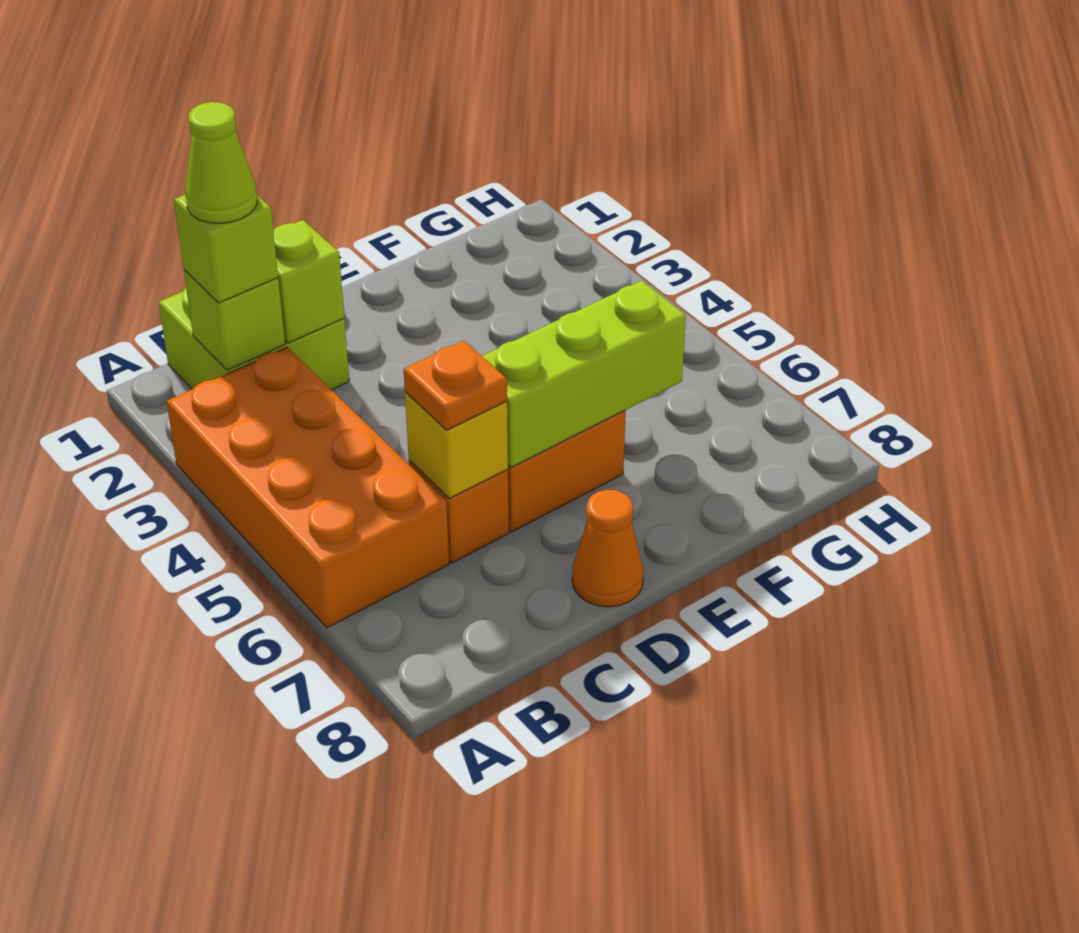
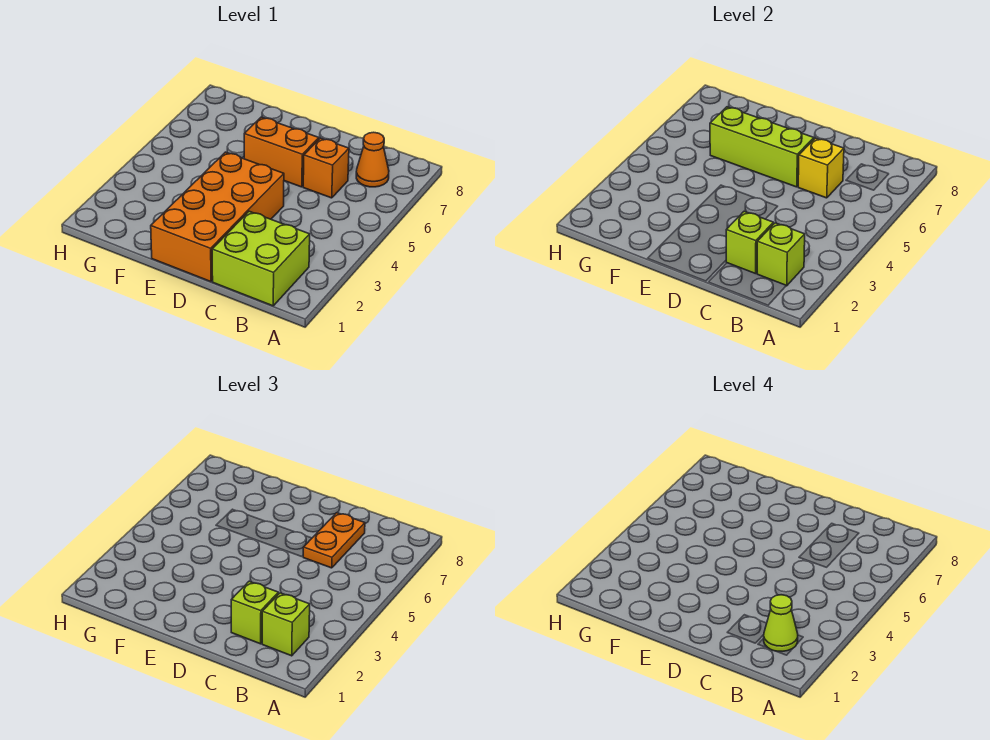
orange 2x4 brick [167,347,449,628] -> orange 2x4 brick moved to [151,152,284,282]
none -> lime 1x1 brick [231,581,278,644]
orange 1x1 plate [404,341,507,430] -> orange 1x2 plate [303,513,365,568]
orange 1x1 cone [572,490,644,607] -> orange 1x1 cone moved to [356,132,389,187]

